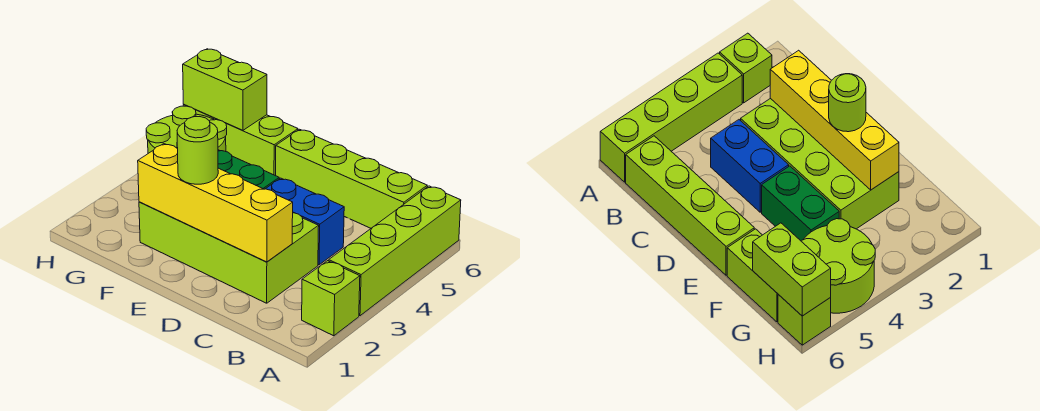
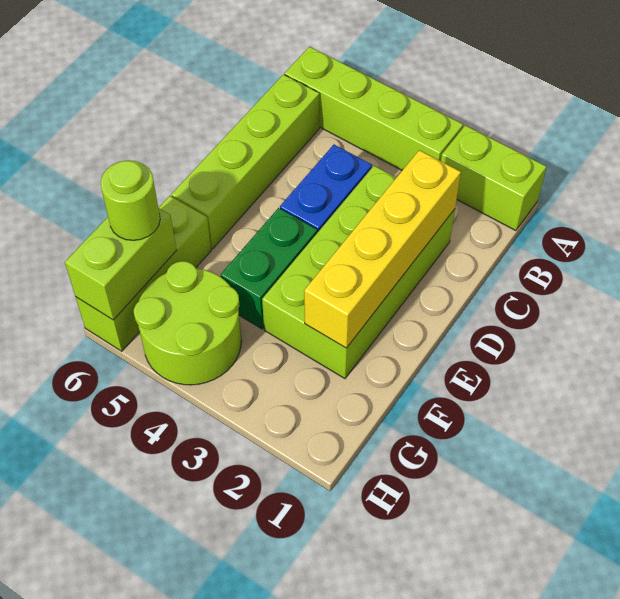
lime 1x1 brick [302,261,360,336] -> lime 1x2 brick [441,125,547,231]
lime 1x1 round brick [177,117,218,184] -> lime 1x1 round brick moved to [101,160,160,241]

